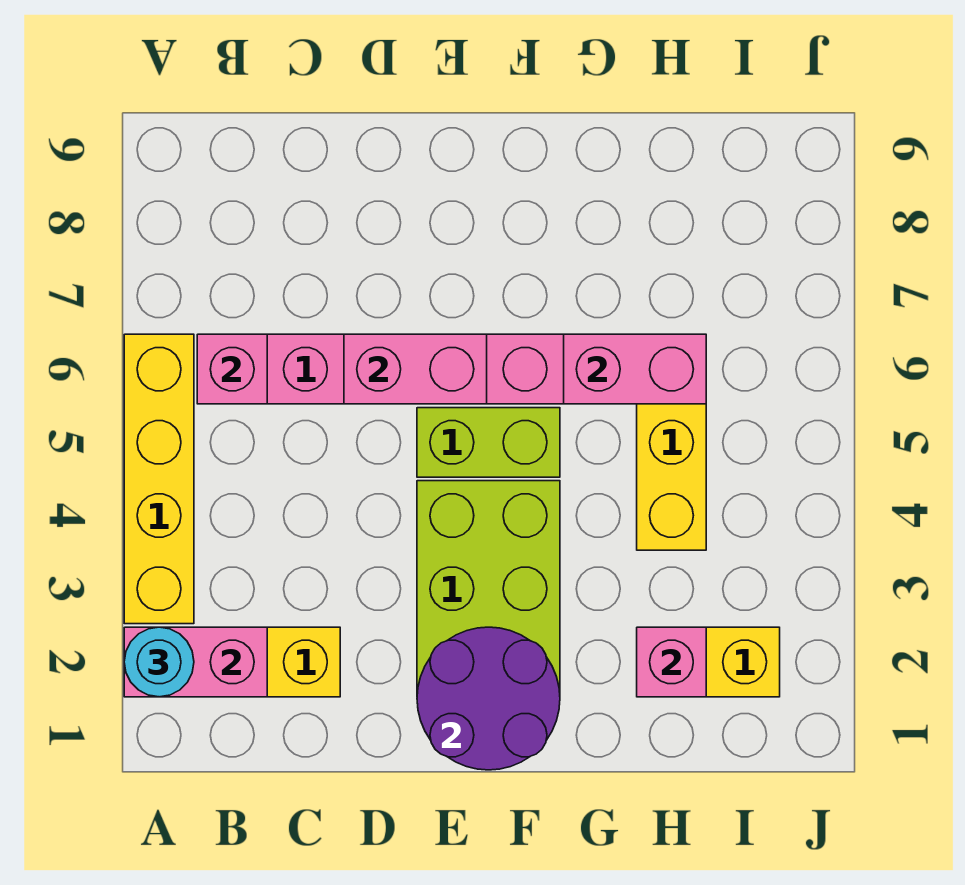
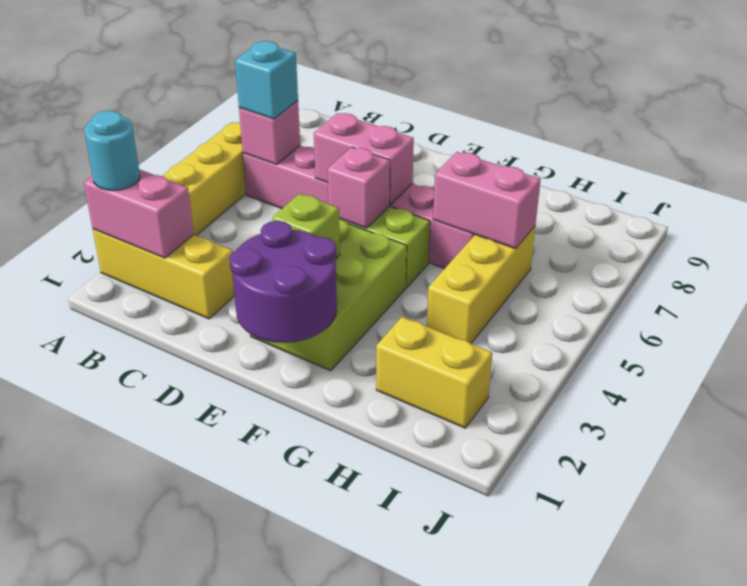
none -> cyan 1x1 brick [235,41,298,119]
none -> lime 1x1 brick [272,194,340,259]
pink 1x1 brick [637,627,706,697] -> pink 1x1 brick moved to [327,147,390,228]

